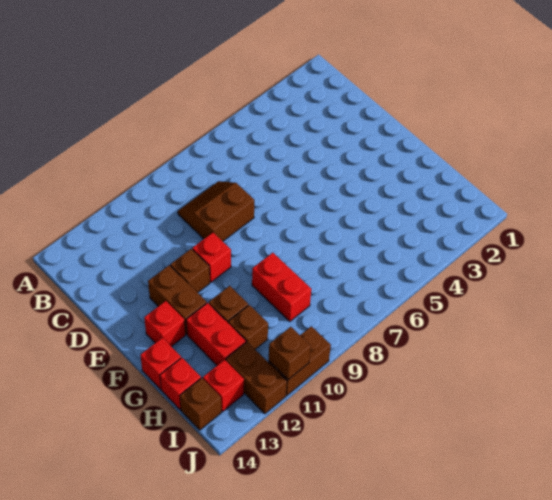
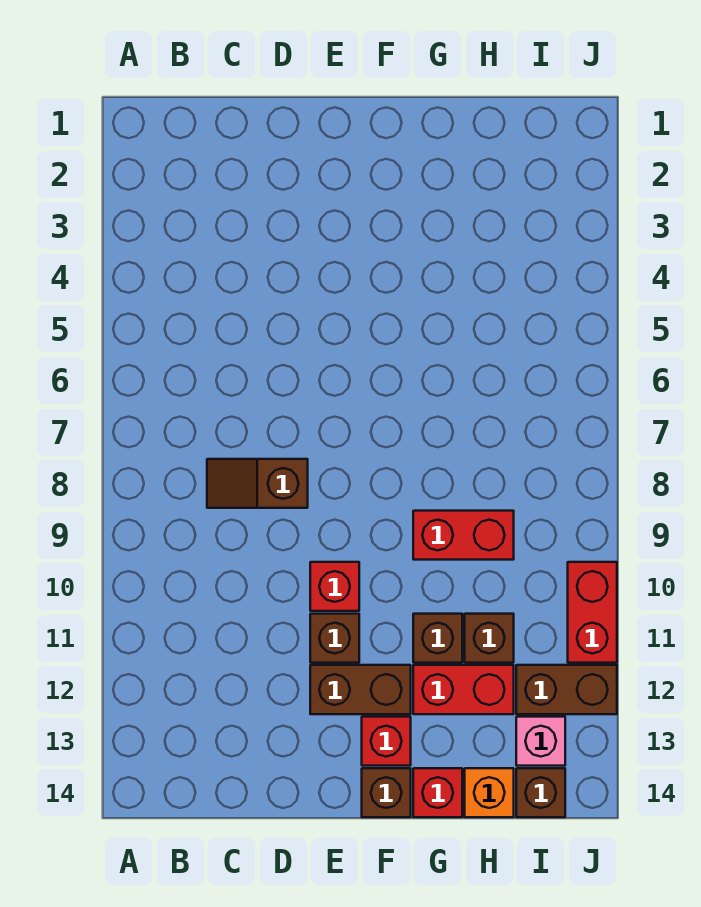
brown 2x2 slope [178,181,254,241] -> brown 1x2 slope [207,459,308,508]
red 1x1 brick [160,358,201,410] -> orange 1x1 brick [465,768,514,817]
red 1x1 brick [203,360,244,412] -> pink 1x1 brick [516,717,565,766]
brown 1x2 brick [268,326,331,395] -> red 1x2 brick [568,562,617,663]
brown 1x1 brick [269,327,311,380] -> brown 1x1 brick moved to [362,768,411,817]

